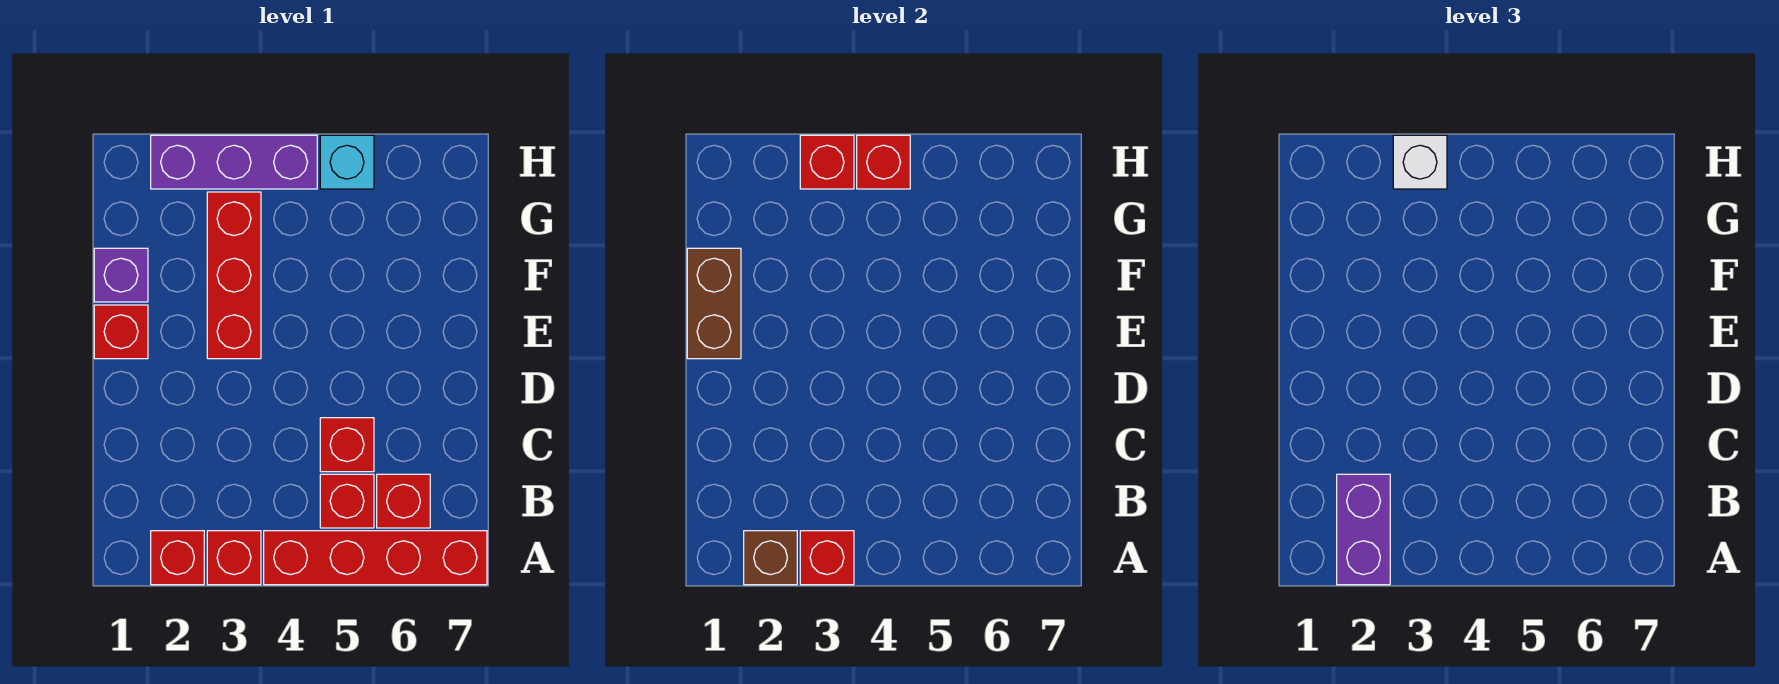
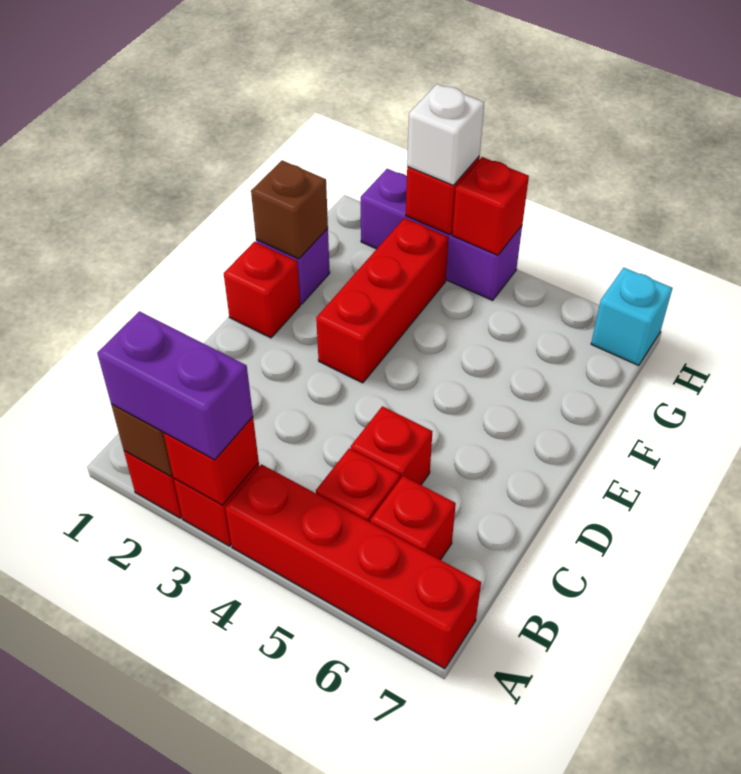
purple 1x2 brick [1337,474,1390,585] -> purple 1x2 brick turned to [97,311,253,460]
brown 1x2 brick [687,248,741,359] -> brown 1x1 brick [251,161,328,259]
cyan 1x1 brick [320,135,374,189] -> cyan 1x1 brick moved to [591,267,672,366]

